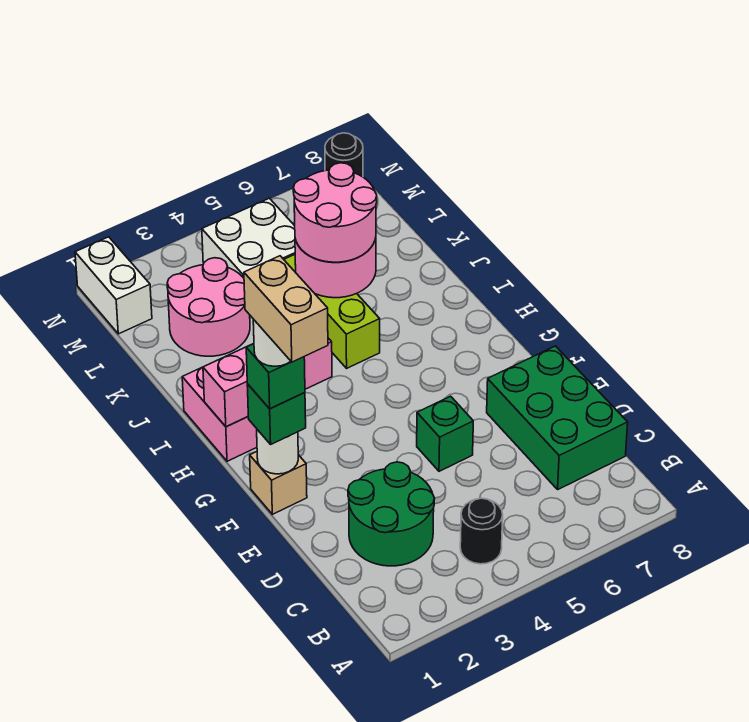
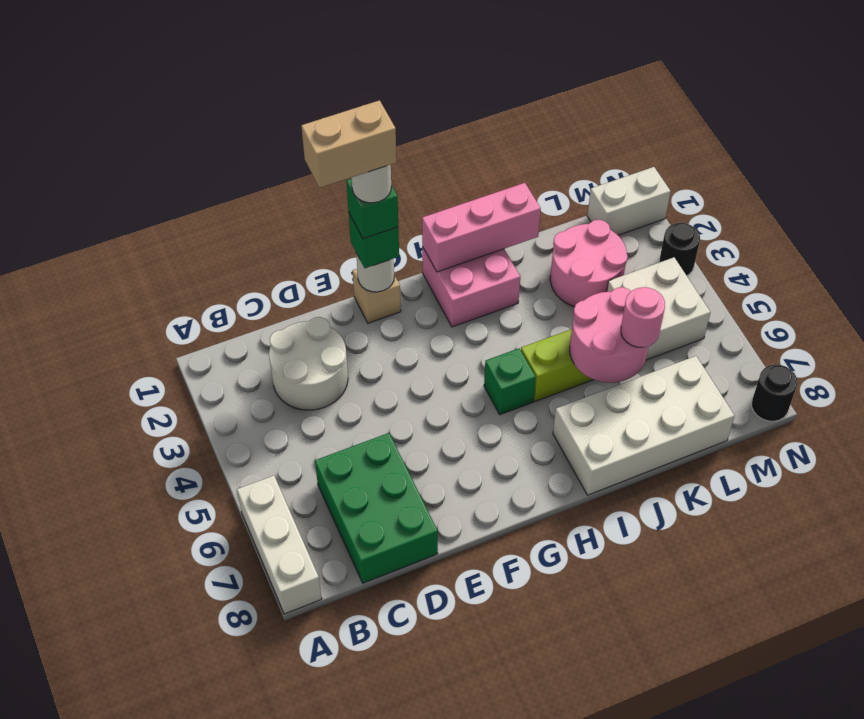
none -> white 1x3 brick [237,476,322,614]
black 1x1 round brick [460,498,503,564] -> black 1x1 round brick moved to [659,223,700,276]
green 2x2 round brick [348,462,435,566] -> white 2x2 round brick [269,317,348,410]
green 2x3 brick [487,346,628,489] -> green 2x3 brick turned to [315,433,438,583]
green 1x1 brick [417,396,473,471] -> green 1x1 brick moved to [484,348,536,415]
pink 1x3 brick [203,338,332,427] -> pink 1x3 brick turned to [422,183,541,272]
none -> white 2x4 brick [553,356,734,495]
pink 2x2 round brick [293,163,377,262] -> pink 1x1 round brick [621,287,665,347]

